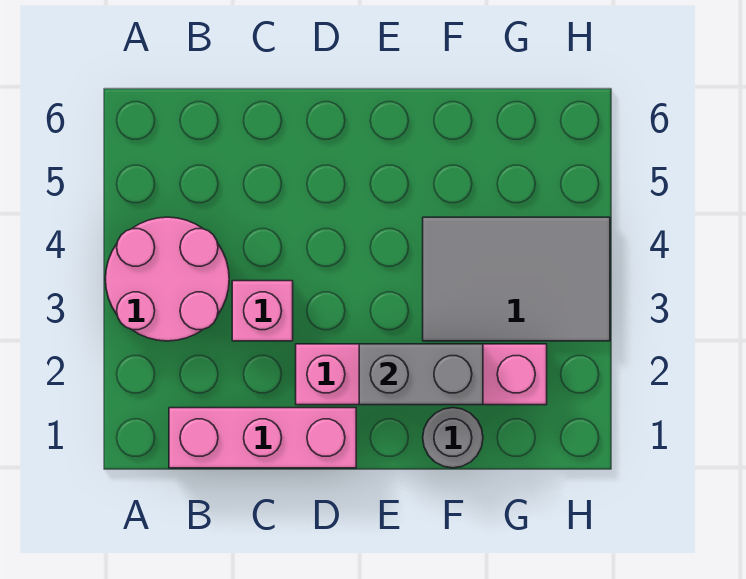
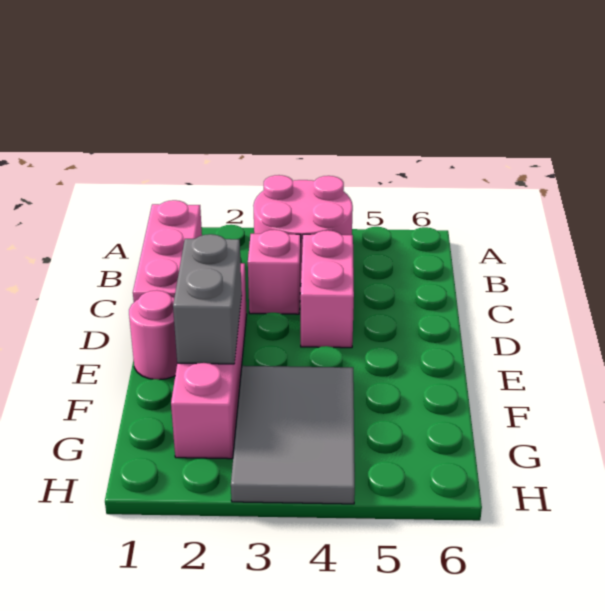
none -> pink 1x2 brick [300,230,354,348]
none -> pink 1x1 round brick [129,290,177,380]
grey 1x1 round brick [423,408,483,468] -> none

